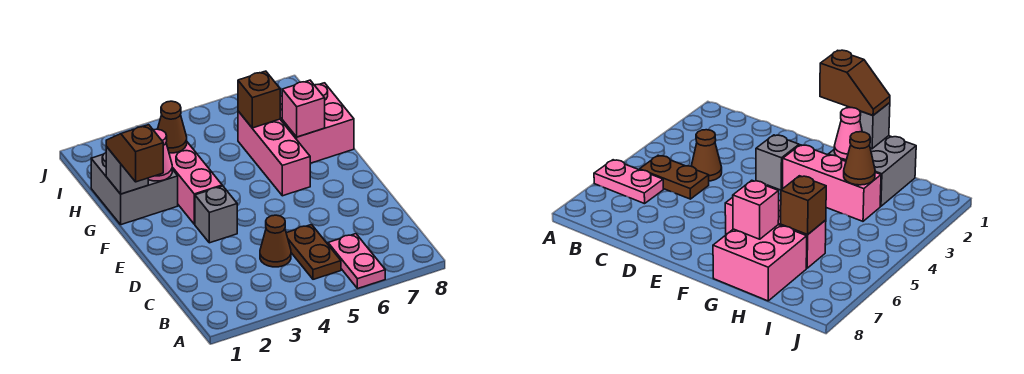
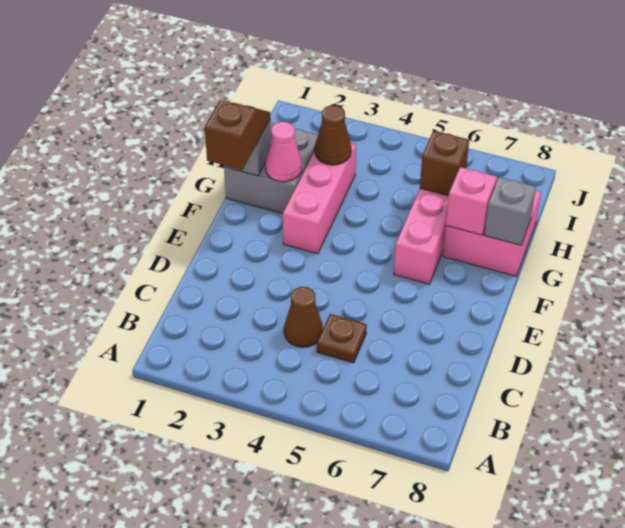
pink 1x2 plate [328,234,385,289] -> none
brown 1x2 plate [286,225,341,279] -> brown 1x1 plate [317,314,367,363]
grey 1x1 brick [195,186,237,243] -> grey 1x1 brick moved to [484,177,536,245]

